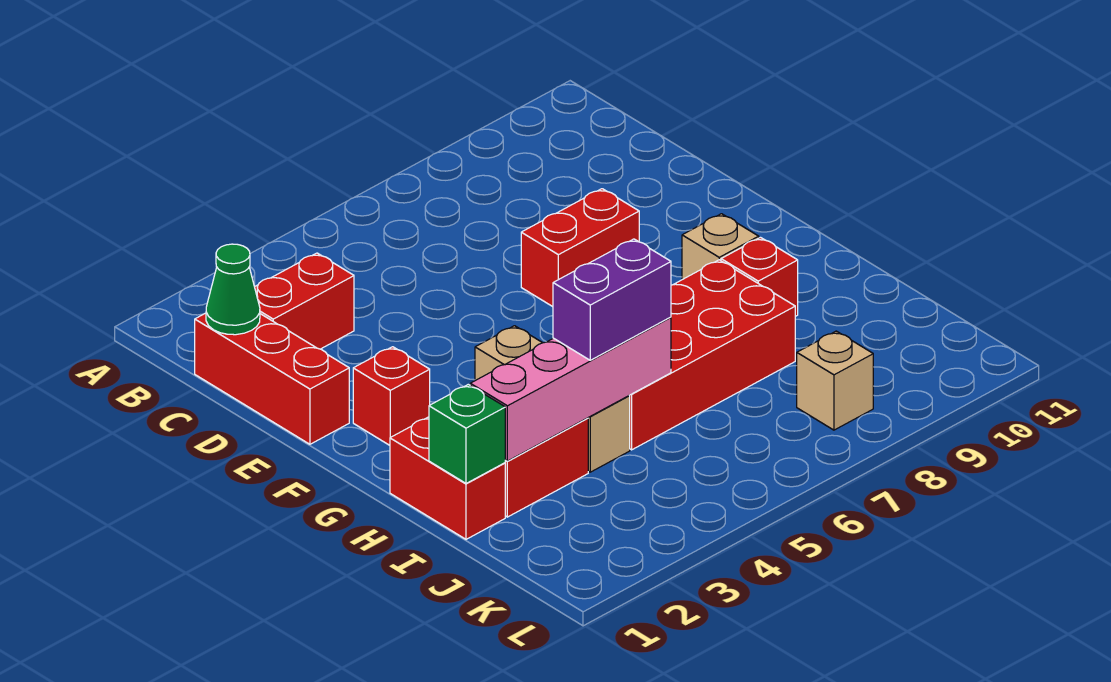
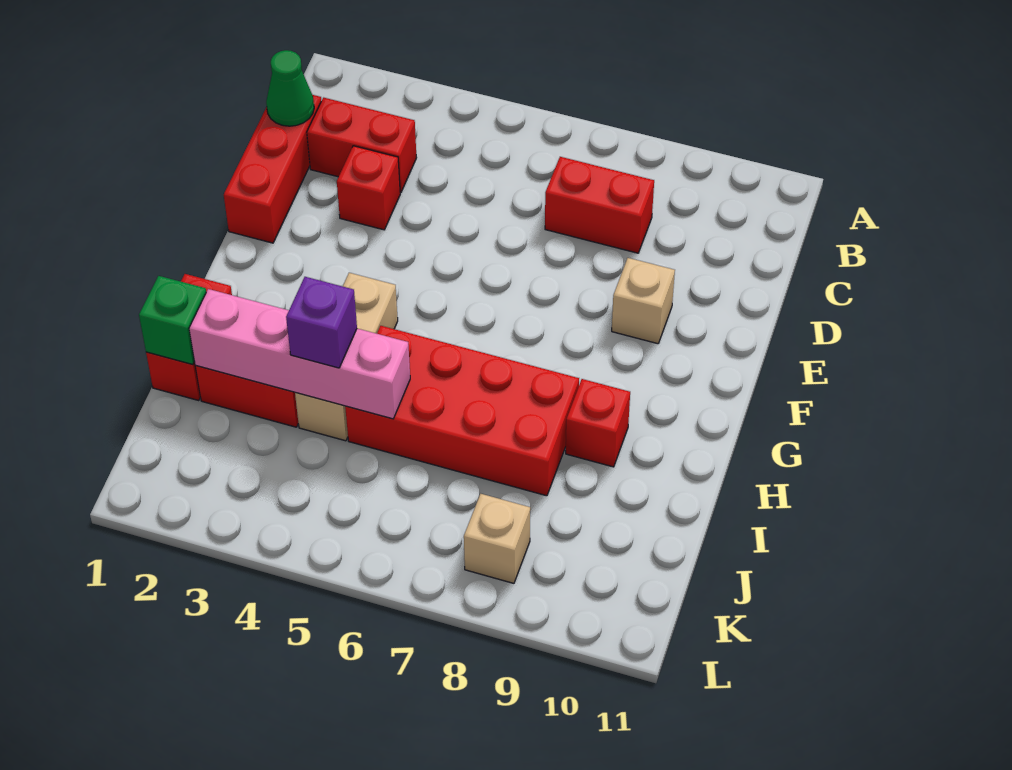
red 1x2 brick [521,189,639,307] -> red 1x2 brick moved to [545,157,654,253]
red 1x1 brick [353,347,430,445] -> red 1x1 brick moved to [337,146,400,230]
tan 1x1 brick [682,214,759,280] -> tan 1x1 brick moved to [612,258,675,344]
purple 1x2 brick [553,239,671,360] -> purple 1x1 brick [286,277,357,368]

